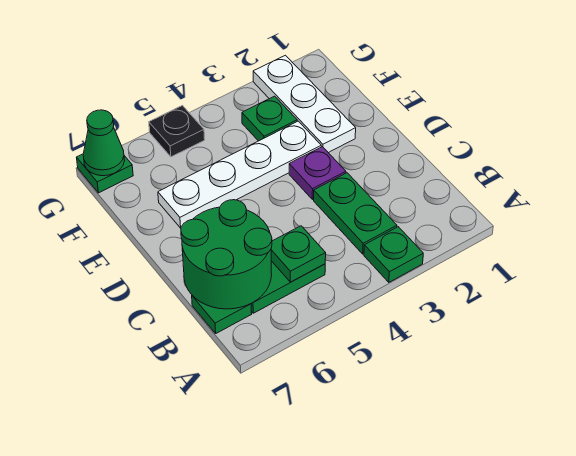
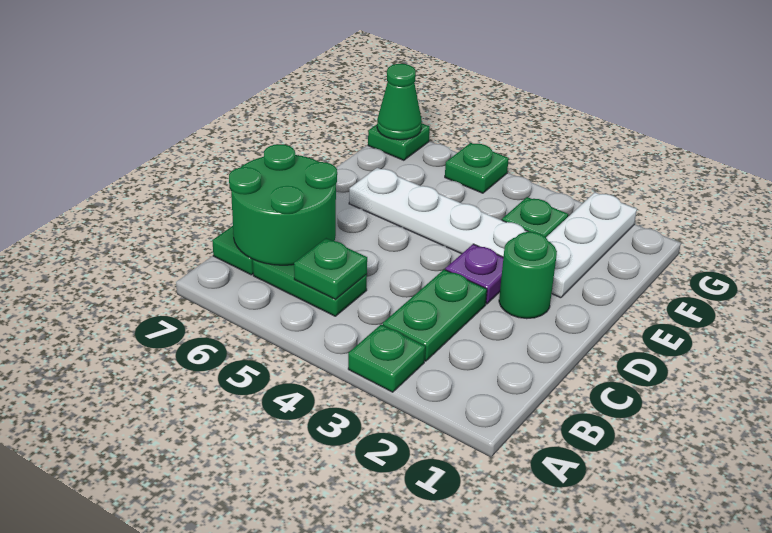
none -> green 1x1 round brick [499,232,557,319]
black 1x1 plate [149,106,205,157] -> green 1x1 plate [445,143,509,193]

